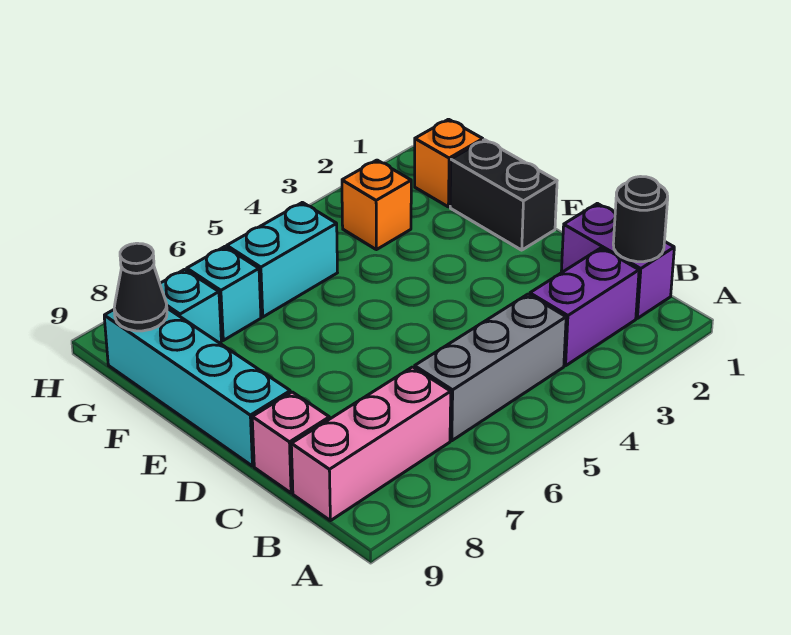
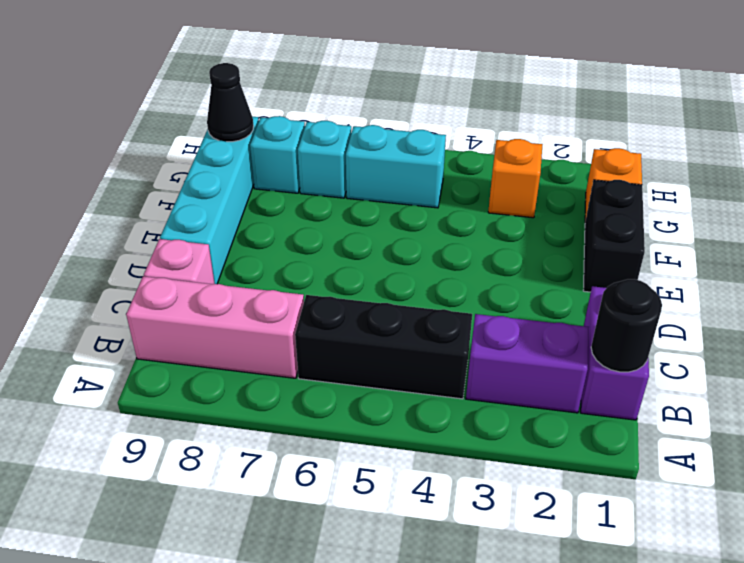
grey 1x3 brick [415,294,566,441] -> black 1x3 brick [295,295,472,399]

